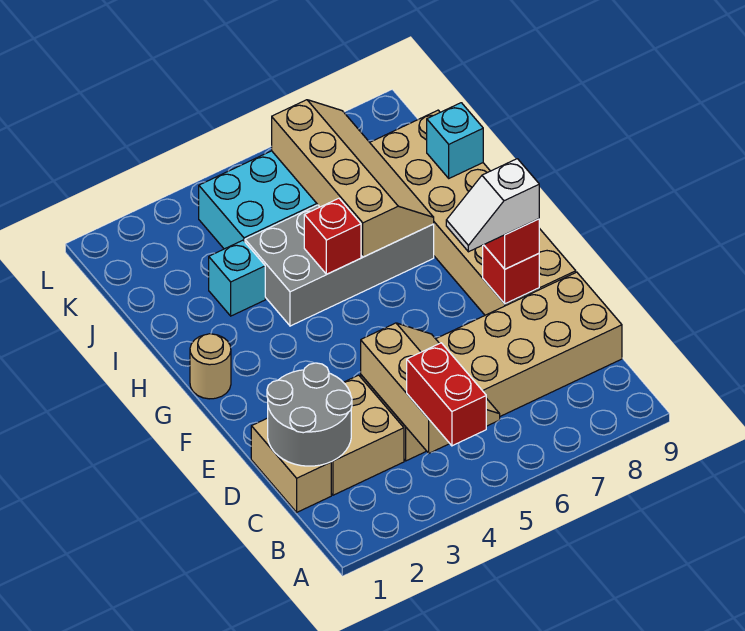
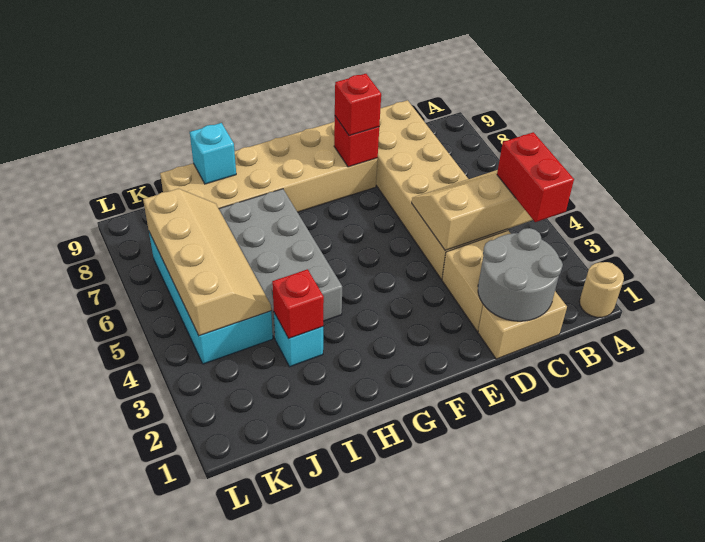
red 1x2 brick [407,343,486,446] -> red 1x2 brick turned to [497,132,574,222]
white 1x2 slope [446,159,539,252] -> none
tan 1x1 round brick [190,334,231,399] -> tan 1x1 round brick moved to [579,262,624,317]
red 1x1 brick [304,198,361,274] -> red 1x1 brick moved to [272,269,324,338]
tan 2x4 slope [272,100,434,257] -> tan 2x4 slope turned to [143,189,271,336]

